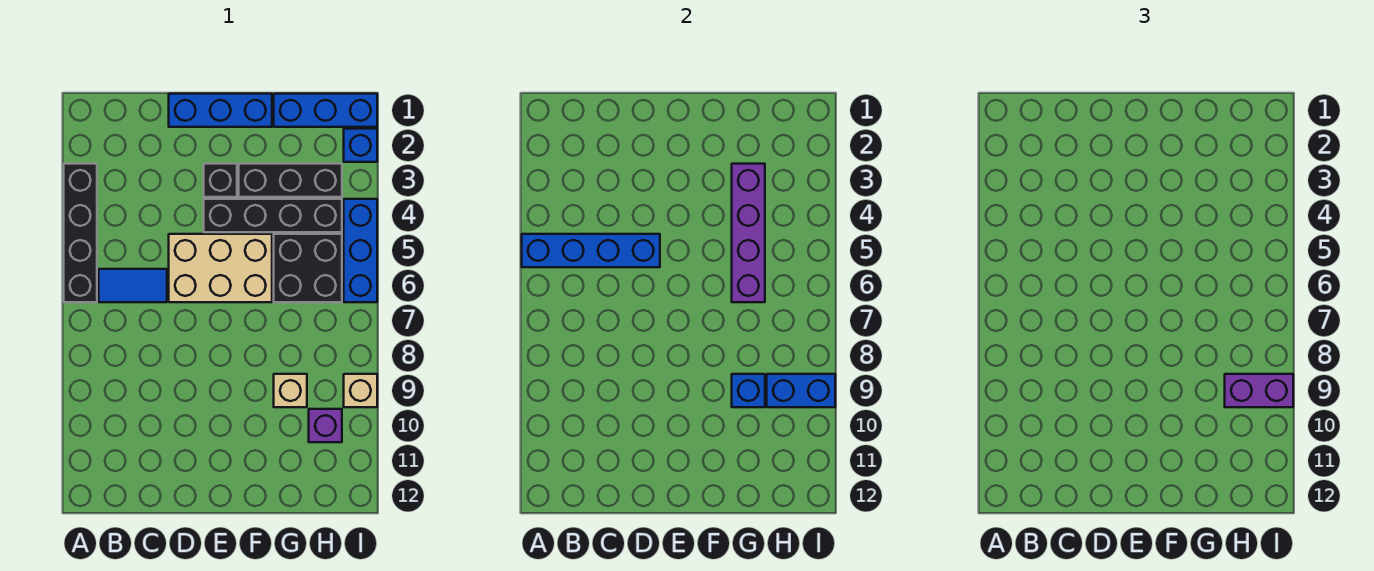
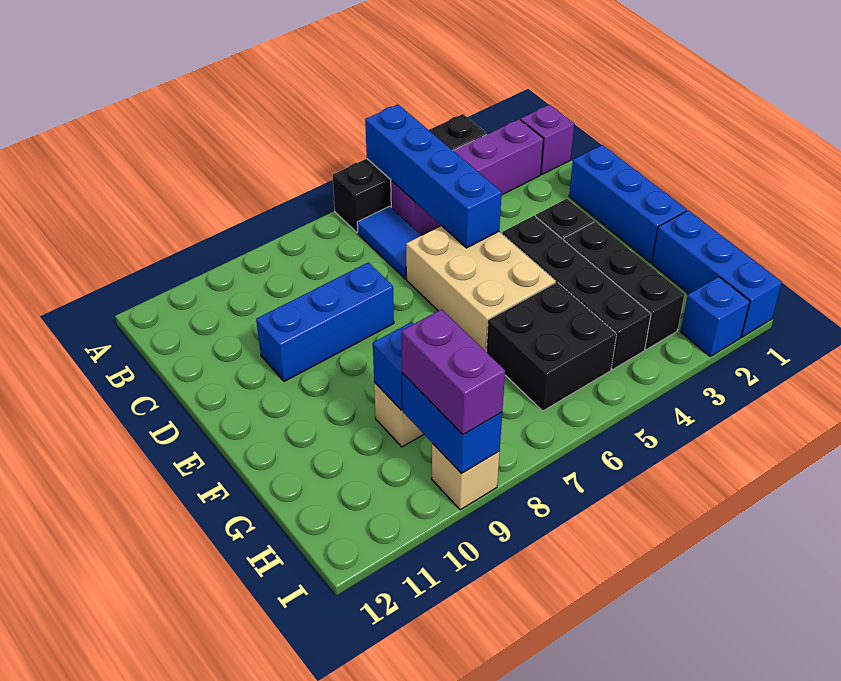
purple 1x4 brick [732,164,765,302] -> purple 1x4 brick moved to [391,119,543,235]
purple 1x1 brick [309,409,342,442] -> purple 1x1 brick moved to [520,105,574,174]
blue 1x3 brick [344,199,377,302] -> blue 1x3 brick moved to [256,262,394,381]

